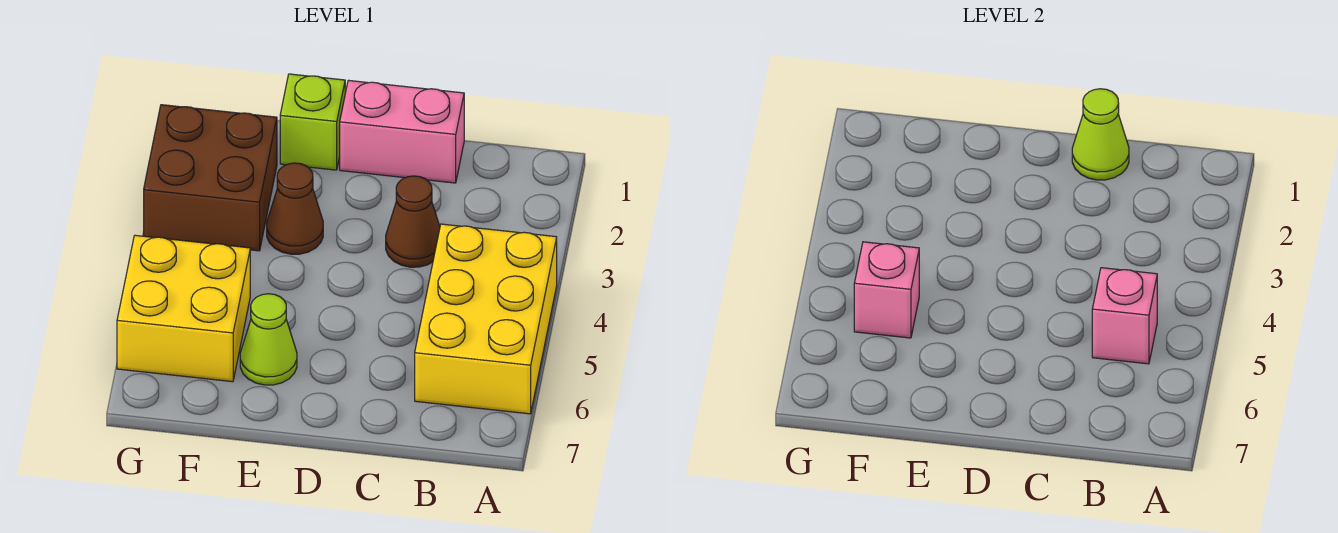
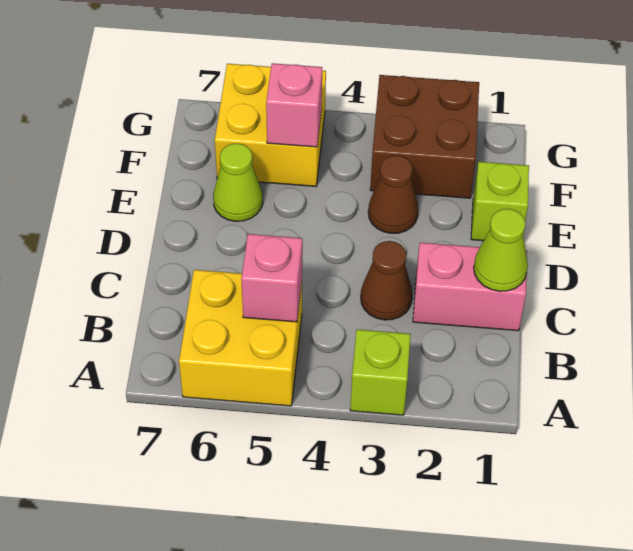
none -> lime 1x1 brick [350,329,411,415]
yellow 2x3 brick [415,224,557,414] -> yellow 2x2 brick [179,270,302,406]
pink 1x2 brick [340,80,464,183] -> pink 1x2 brick turned to [413,243,527,331]

